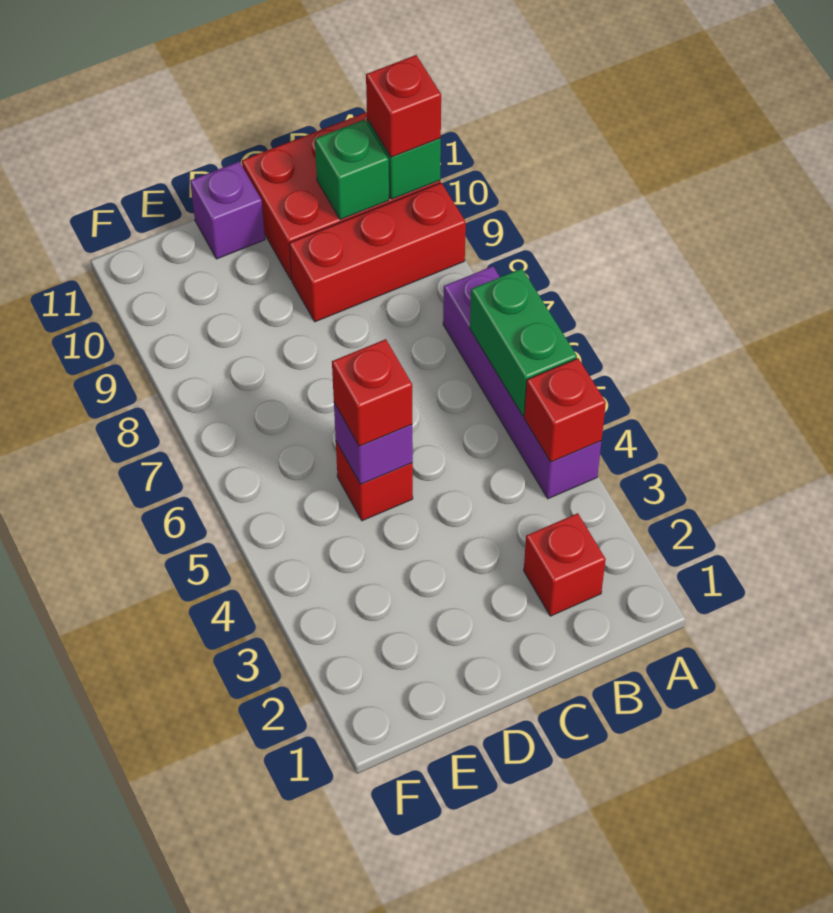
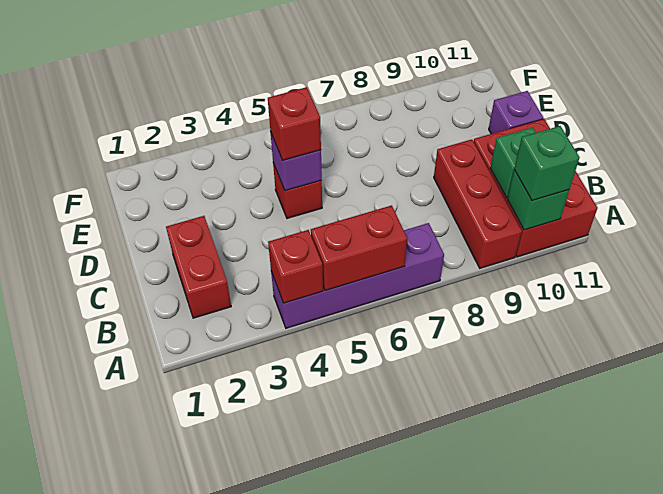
green 1x2 brick [470,269,577,416] -> red 1x2 brick [311,205,407,291]
red 1x1 brick [366,55,441,157] -> green 1x1 brick [514,126,580,201]
red 1x1 brick [524,513,606,616] -> red 1x2 brick [166,216,231,318]

